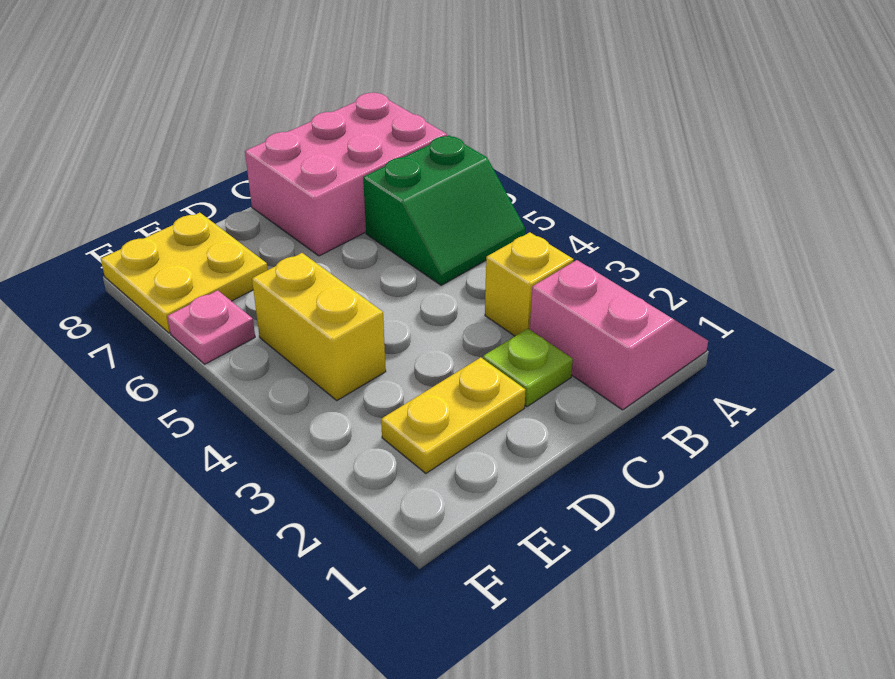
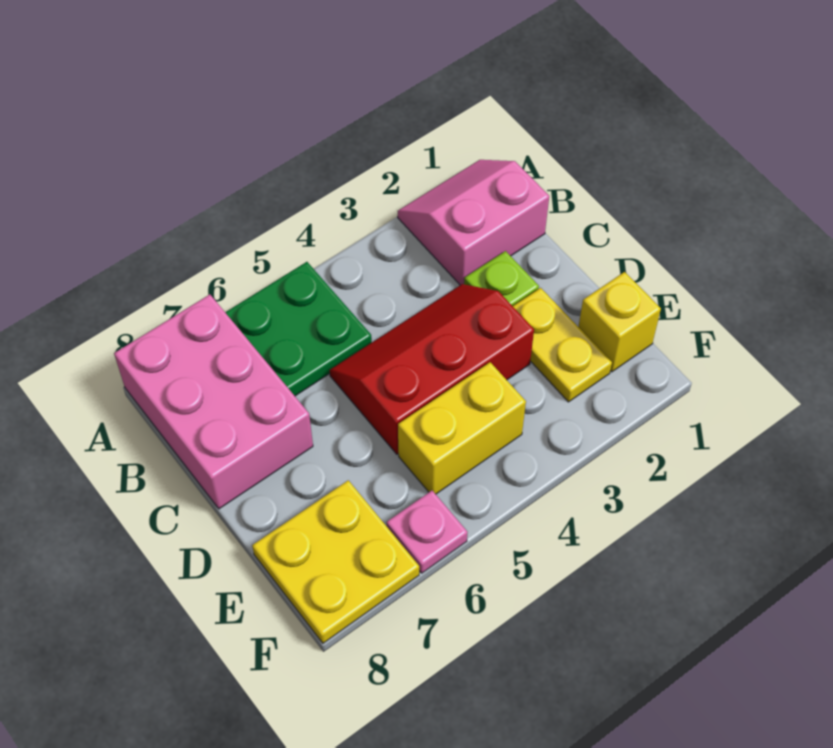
green 2x2 slope [363,135,525,285] -> green 2x2 plate [225,262,372,396]
yellow 1x1 brick [485,232,574,336] -> yellow 1x1 brick moved to [578,272,661,372]
none -> red 2x3 slope [330,284,534,454]

